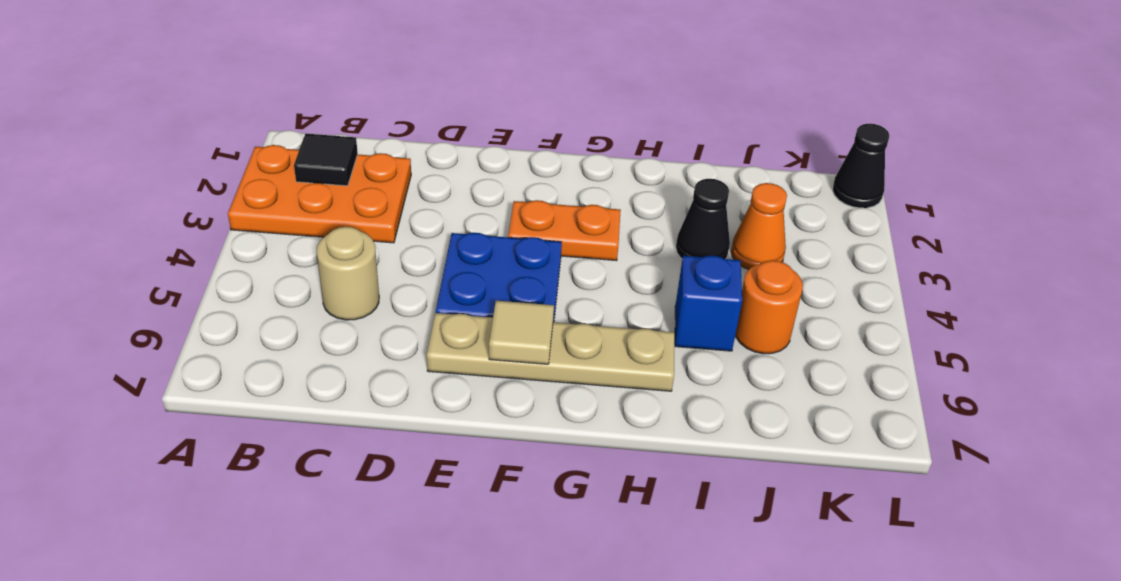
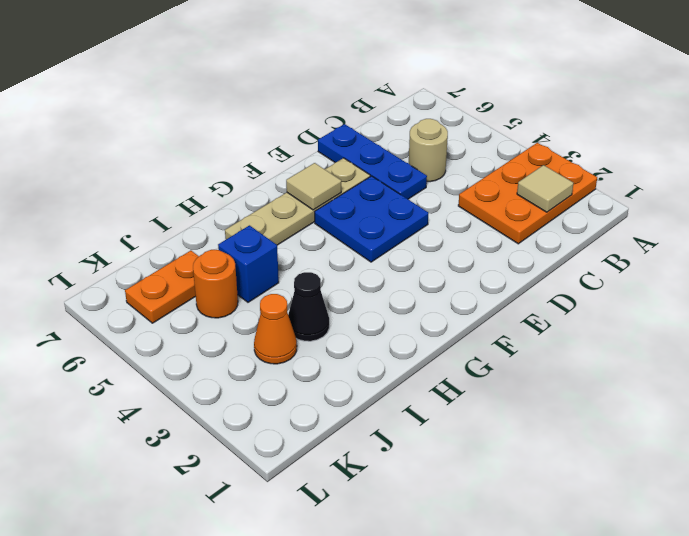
black 1x1 tile [294,133,358,186] -> tan 1x1 tile [517,165,573,212]
none -> blue 1x3 plate [318,124,427,199]
orange 1x2 plate [508,200,621,261] -> orange 1x2 plate moved to [125,251,199,323]
black 1x1 cone [833,124,889,208] -> none

